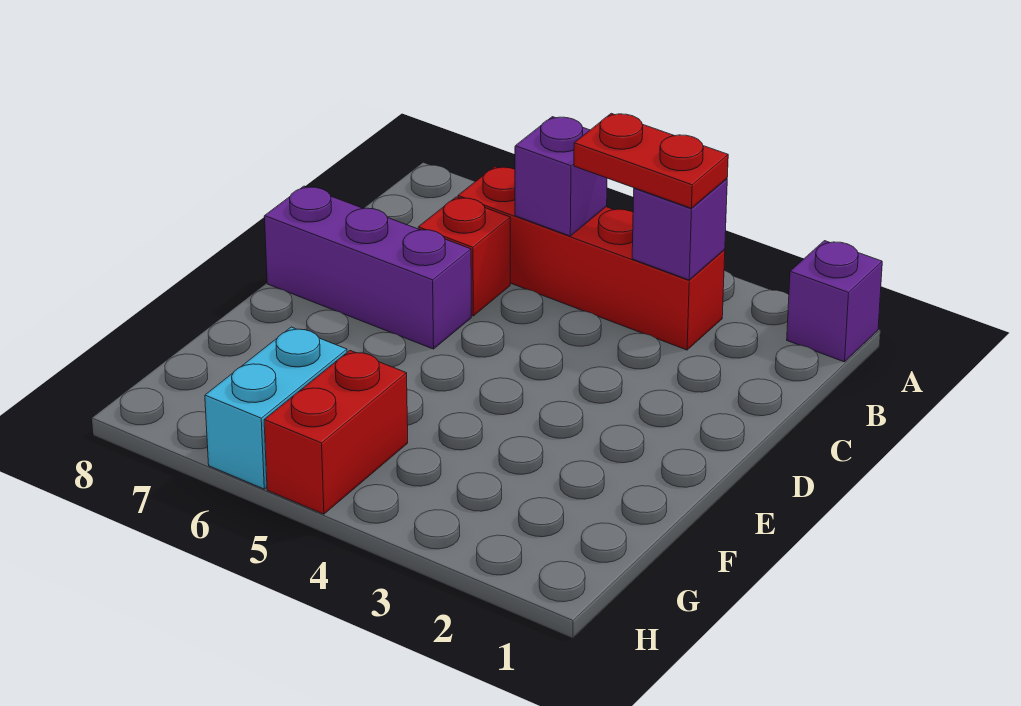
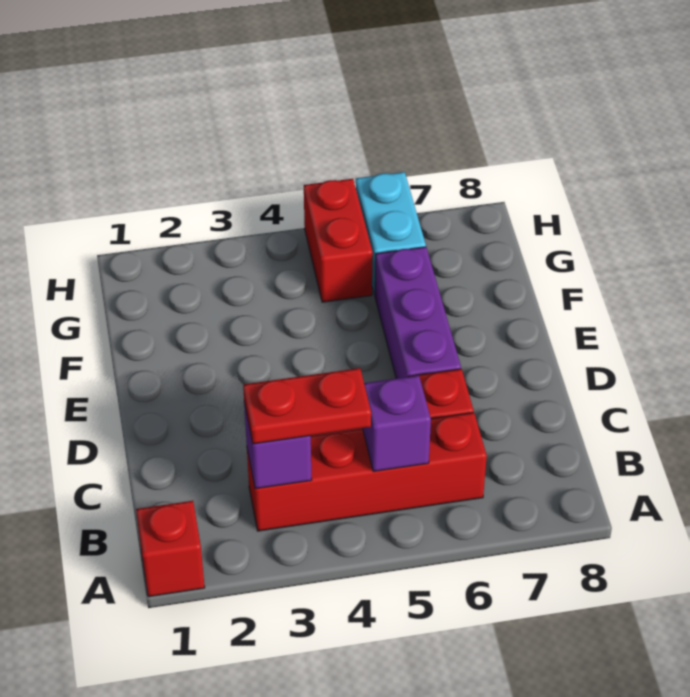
purple 1x1 brick [787,241,882,362] -> red 1x1 brick [136,501,205,597]
purple 1x3 brick [264,186,471,349] -> purple 1x3 brick turned to [375,247,461,379]

